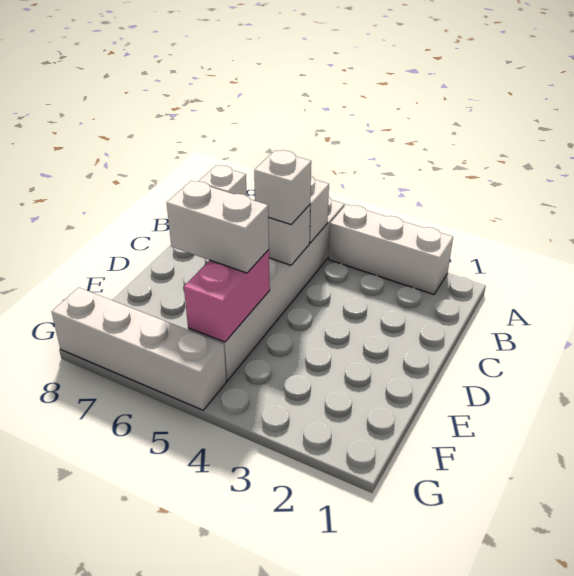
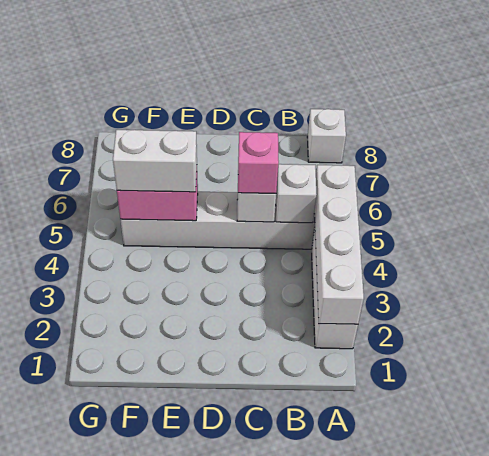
white 1x1 brick [254,150,311,224] -> pink 1x1 brick [238,132,279,193]
white 1x2 brick [167,181,269,273] -> white 1x2 brick turned to [113,130,197,192]
white 1x4 brick [52,287,226,410] -> white 1x4 brick moved to [314,165,364,324]

